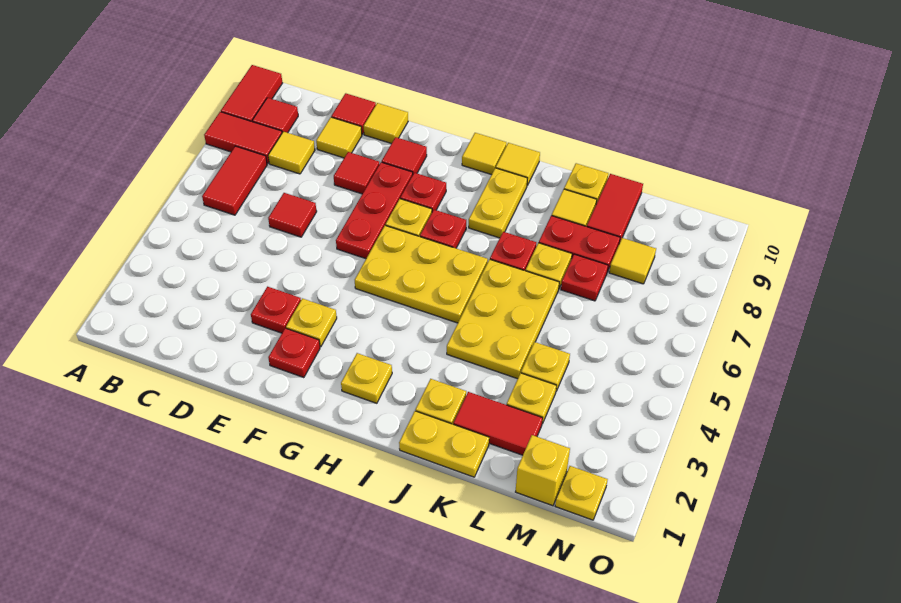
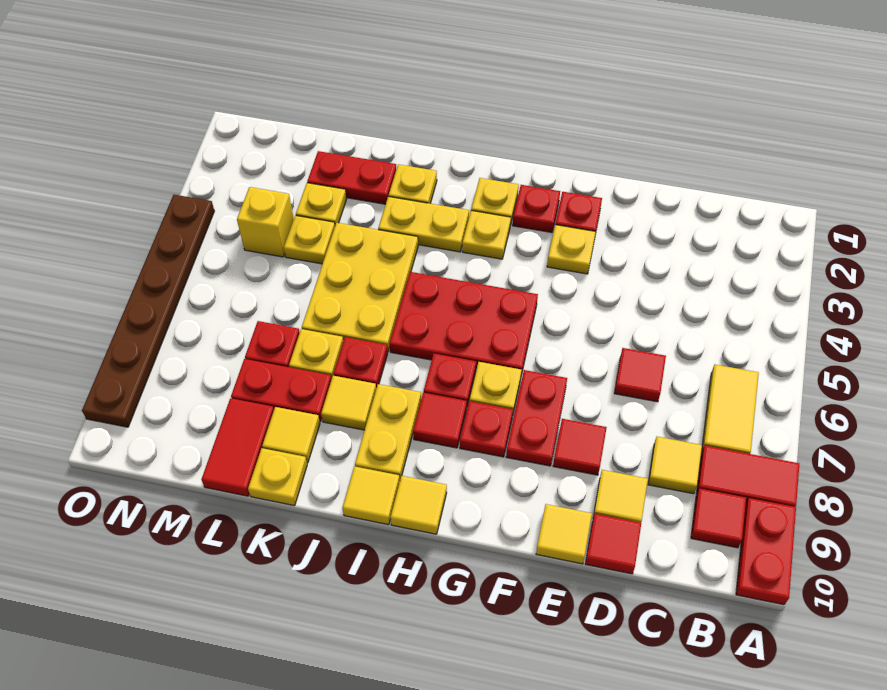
red 1x2 tile [221,65,282,121] -> red 1x2 plate [736,498,796,605]
red 1x2 tile [202,146,267,215] -> yellow 1x2 tile [702,365,759,454]
red 1x1 plate [251,287,301,333] -> red 1x1 plate moved to [513,185,560,233]
red 1x3 plate [336,162,413,259] -> red 1x2 plate [506,370,567,466]
red 1x1 tile [382,137,427,173] -> red 1x1 tile moved to [413,393,467,448]
yellow 2x3 plate [355,225,488,323] -> red 2x3 plate [389,272,538,375]
yellow 1x2 plate [399,411,489,477] -> yellow 1x2 plate moved to [378,196,469,252]
red 1x2 tile [453,392,543,455] -> red 1x2 plate [307,151,396,204]
yellow 1x1 brick [516,435,570,506] -> yellow 1x1 brick moved to [237,187,294,257]
yellow 1x1 tile [609,238,656,284] -> yellow 1x1 tile moved to [321,376,376,430]
yellow 1x1 plate [555,466,608,520] -> yellow 1x1 plate moved to [462,211,511,259]
none -> brown 1x6 plate [82,195,214,427]

